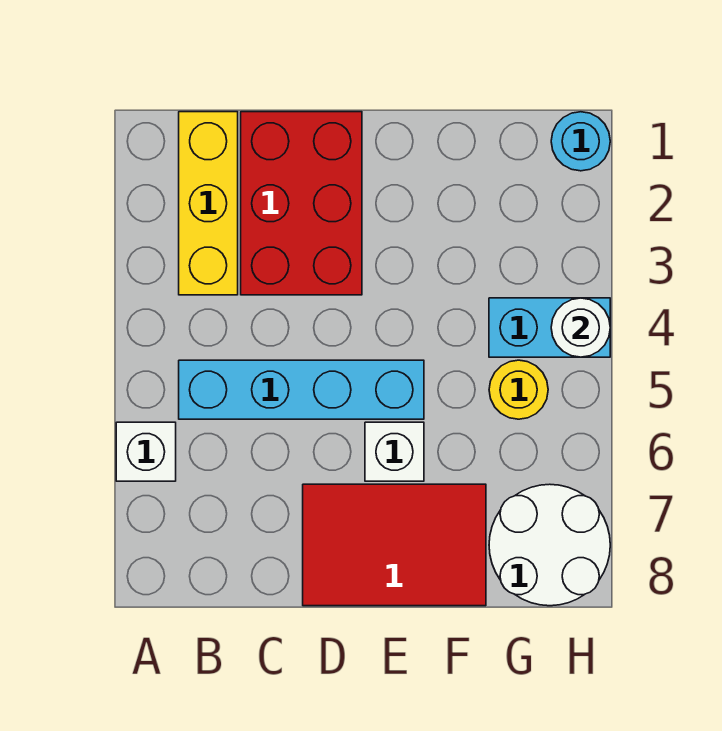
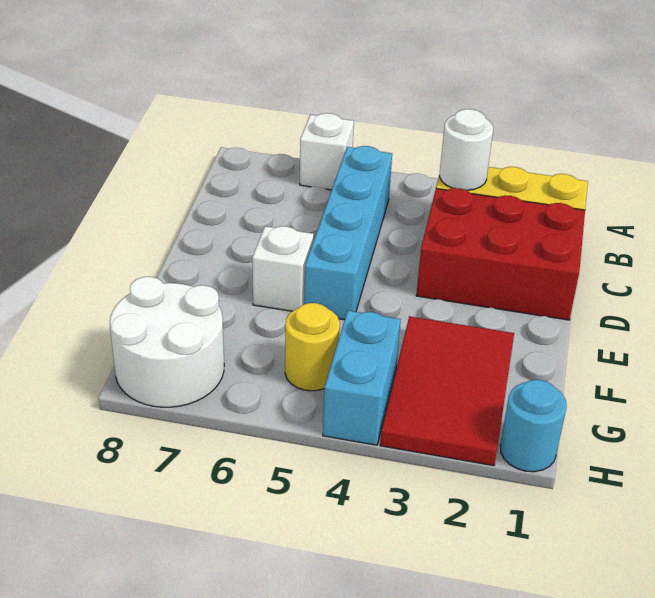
red 2x3 tile [303,484,486,606] -> red 2x3 tile moved to [380,316,514,466]
white 1x1 round brick [551,298,610,357] -> white 1x1 round brick moved to [440,109,493,190]

